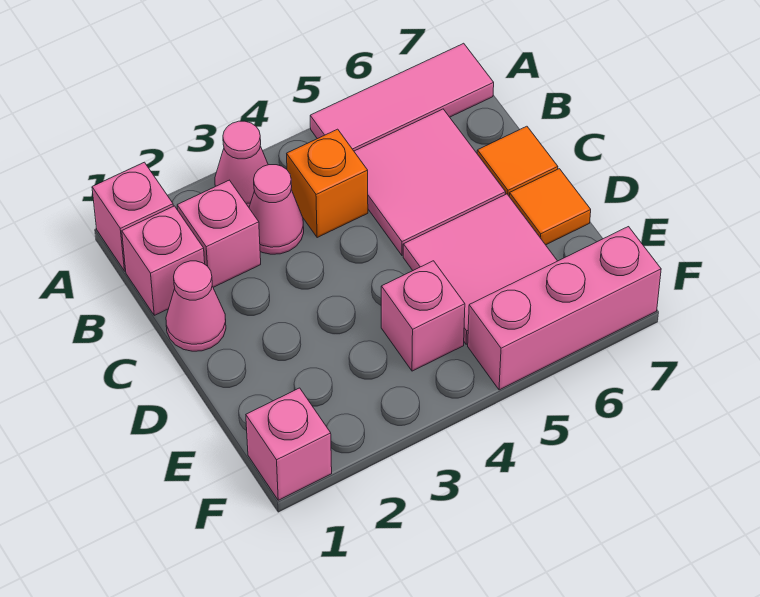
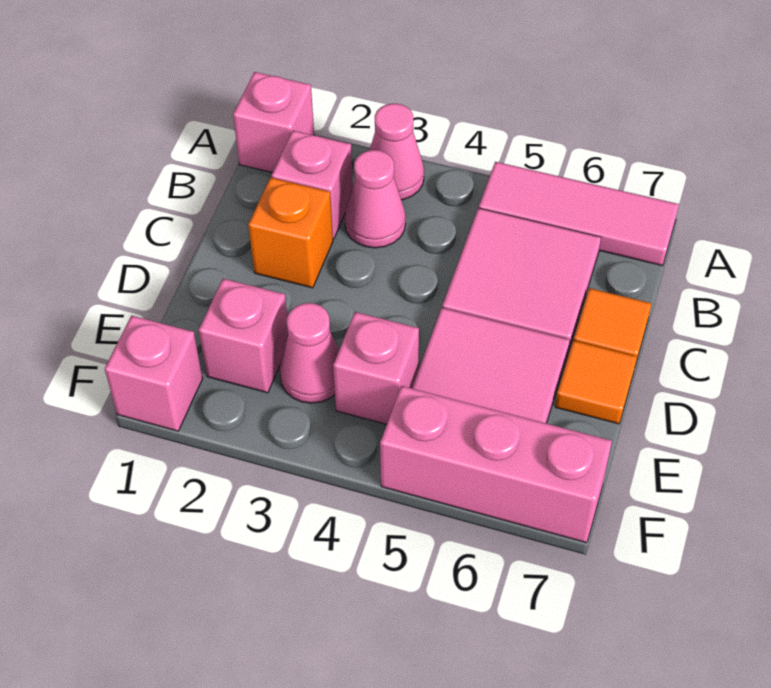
pink 1x1 brick [122,206,205,315] -> pink 1x1 brick moved to [199,279,288,393]
orange 1x1 brick [287,129,368,238] -> orange 1x1 brick moved to [248,178,333,288]
pink 1x1 cone [166,261,226,351] -> pink 1x1 cone moved to [279,303,339,403]

